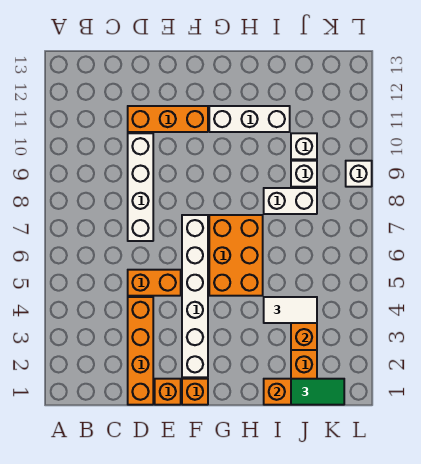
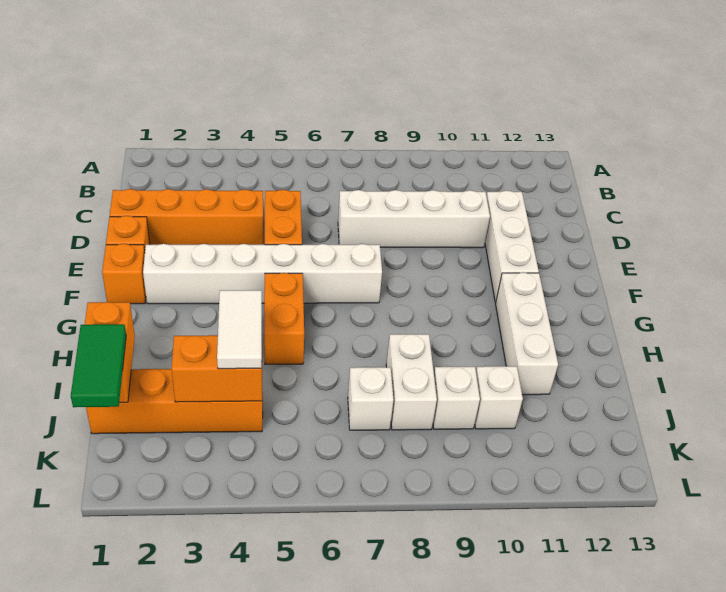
orange 1x3 brick [128,106,208,132] -> white 1x3 brick [485,191,539,302]
orange 2x3 brick [209,215,263,296] -> orange 1x2 brick [264,273,304,364]
white 1x1 brick [346,161,372,187] -> white 1x1 brick moved to [348,367,394,430]

